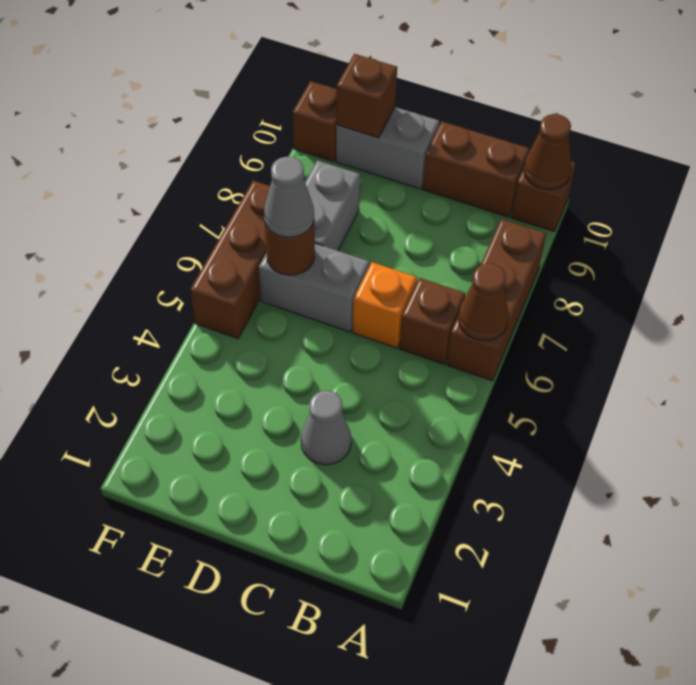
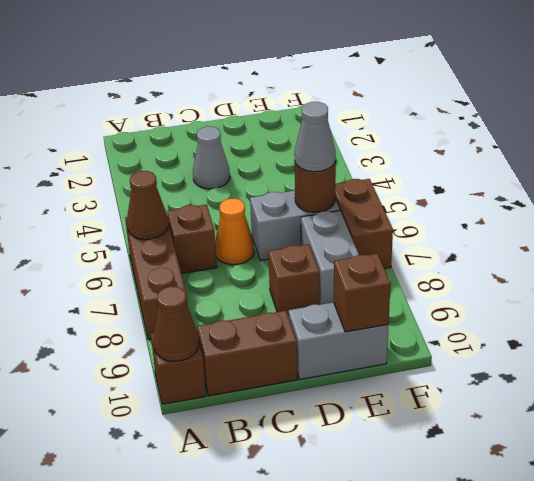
orange 1x1 brick [353,262,417,348] -> orange 1x1 cone [215,199,254,265]
brown 1x3 brick [190,181,270,339] -> brown 1x2 brick [335,179,393,269]
brown 1x1 brick [293,81,337,161] -> brown 1x1 brick moved to [268,244,319,315]

